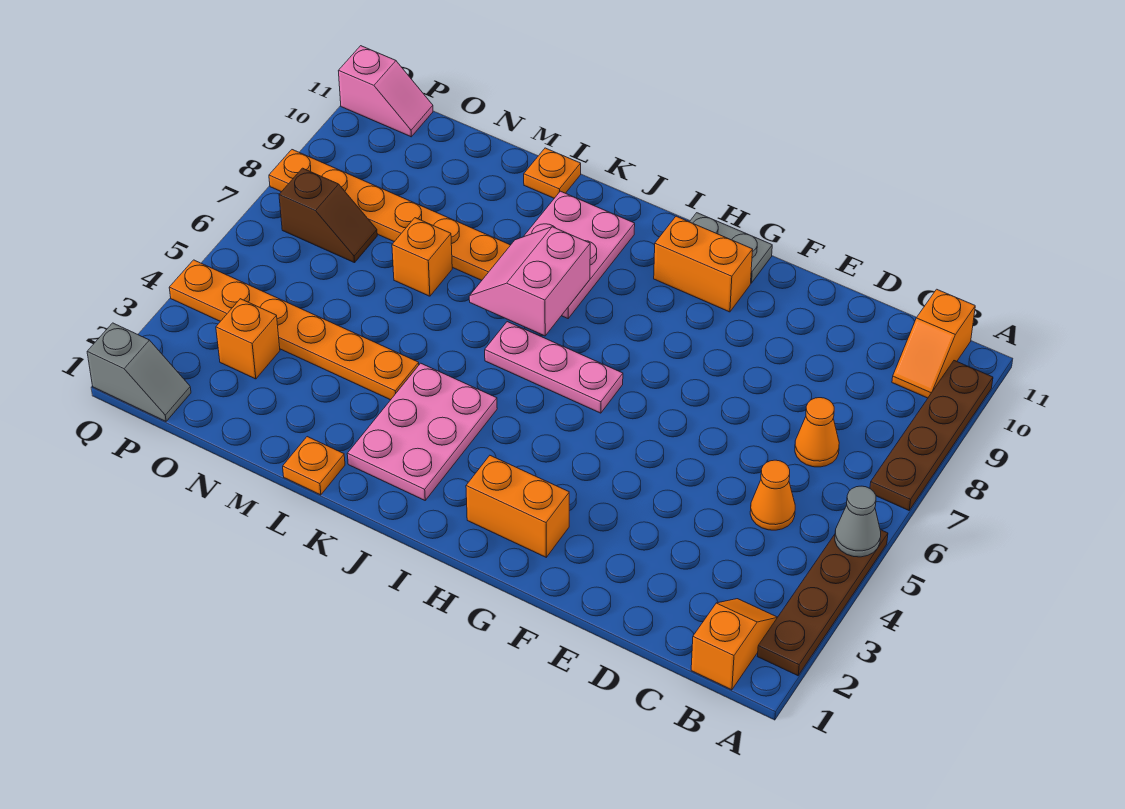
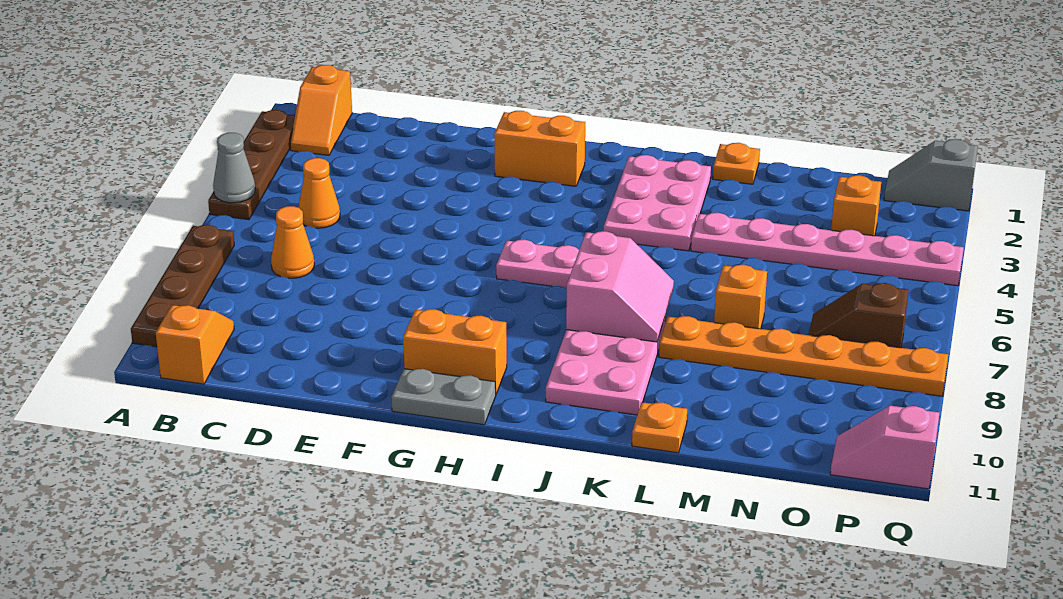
orange 1x6 plate [169,260,419,400] -> pink 1x6 plate [691,213,964,286]

